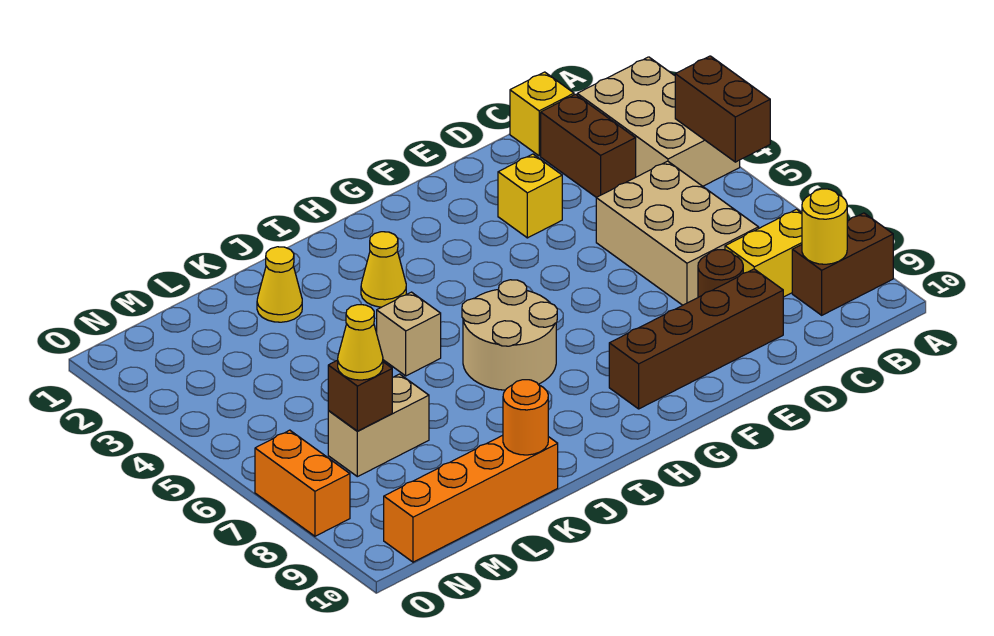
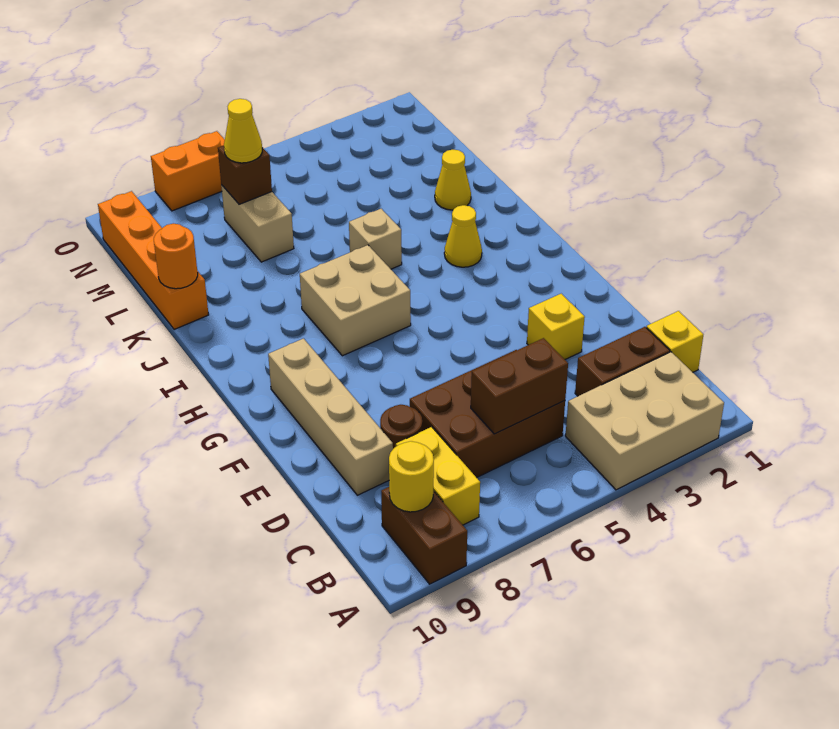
brown 1x2 brick [675,56,770,162] -> brown 1x2 brick moved to [471,338,568,434]
tan 2x3 brick [596,161,759,305] -> brown 2x3 brick [410,350,565,478]
brown 1x4 brick [609,269,783,409] -> tan 1x4 brick [268,339,393,495]
tan 2x2 round brick [462,280,557,390] -> tan 2x2 brick [300,245,411,356]

